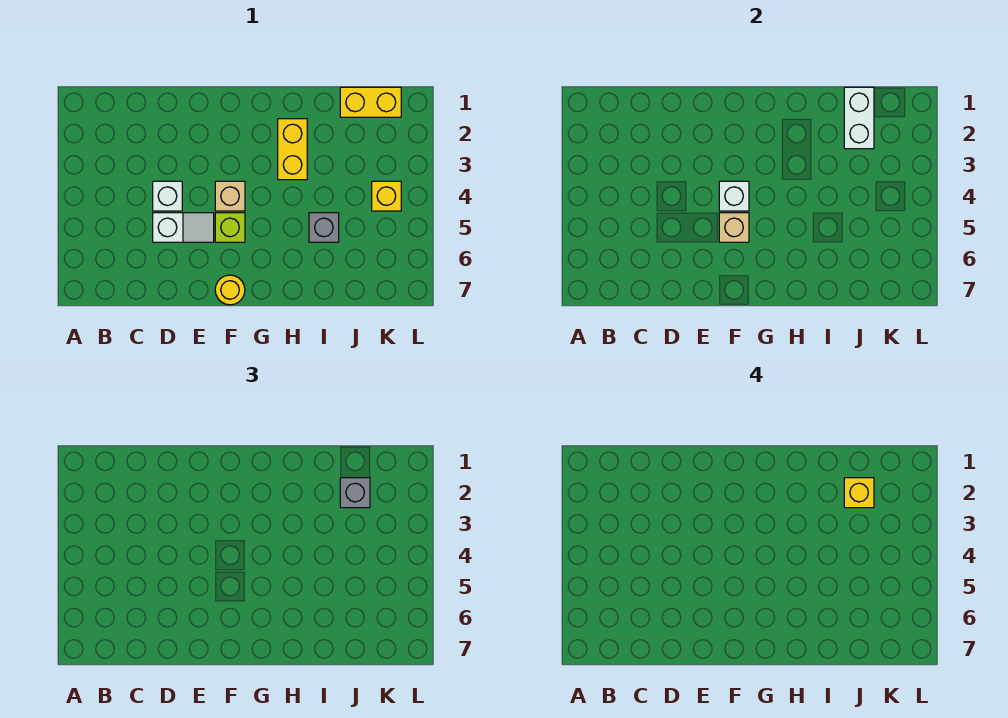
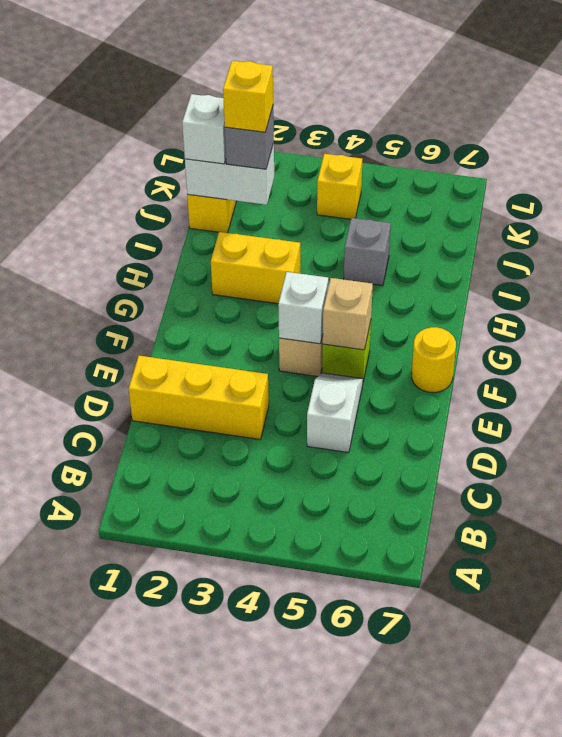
none -> yellow 1x3 brick [129,356,269,440]
white 1x1 brick [153,181,182,211] -> white 1x1 brick moved to [182,94,226,164]

